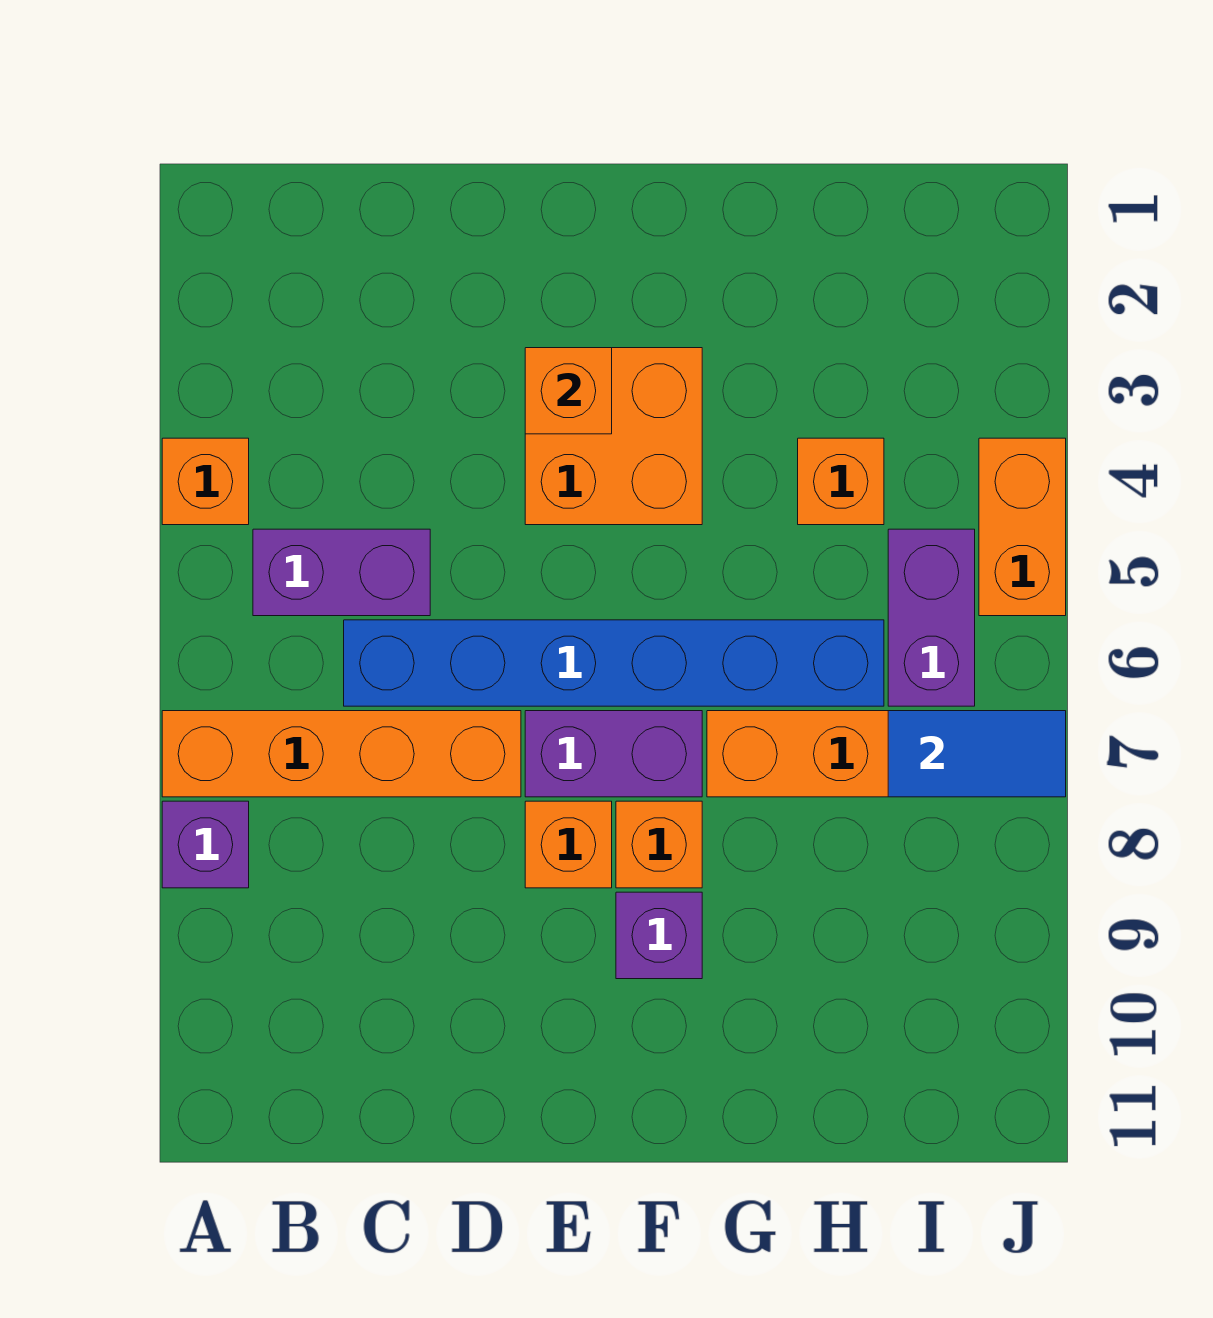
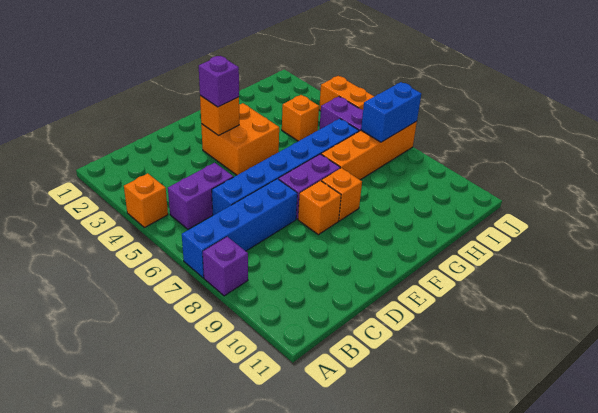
orange 1x4 brick [162,711,521,797] -> blue 1x4 brick [182,179,297,278]
purple 1x1 brick [616,892,702,979] -> purple 1x1 brick moved to [199,56,239,107]
blue 1x2 tile [888,711,1066,797] -> blue 1x2 brick [361,82,421,142]

